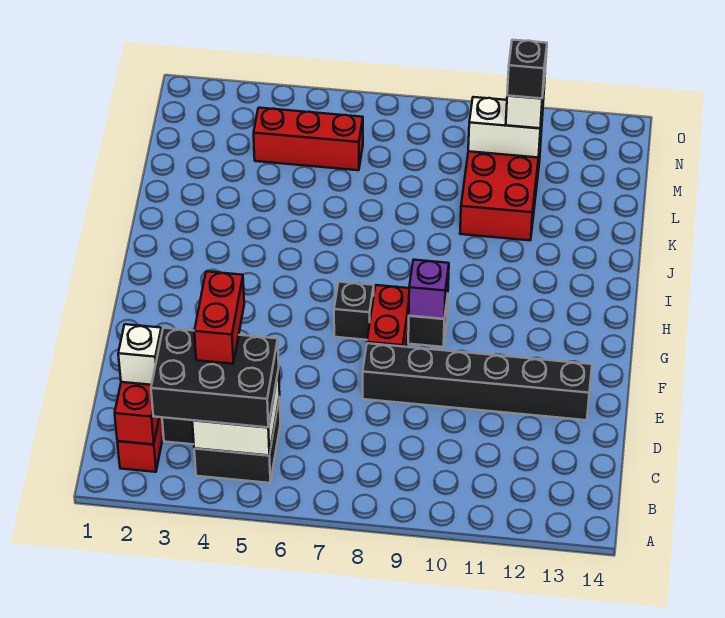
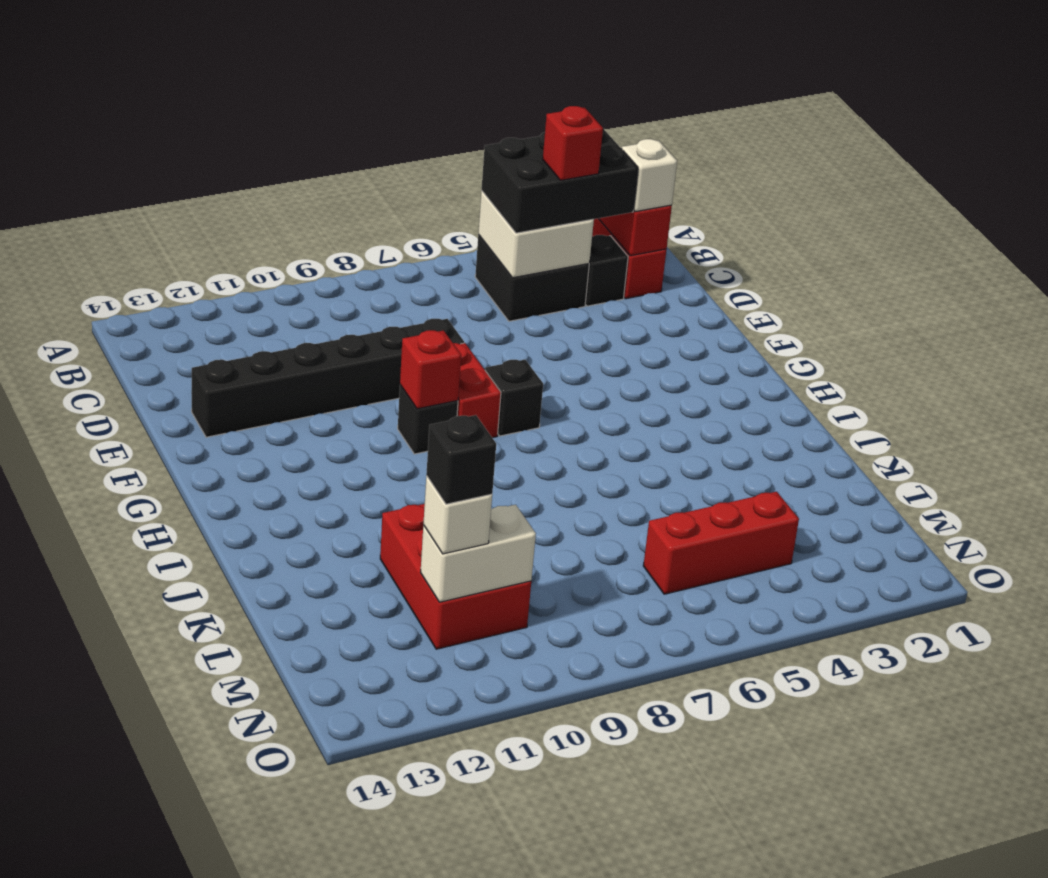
red 1x2 brick [194,271,244,364] -> red 1x1 brick [543,106,603,180]
purple 1x1 brick [409,260,449,319] -> red 1x1 brick [400,330,461,409]

